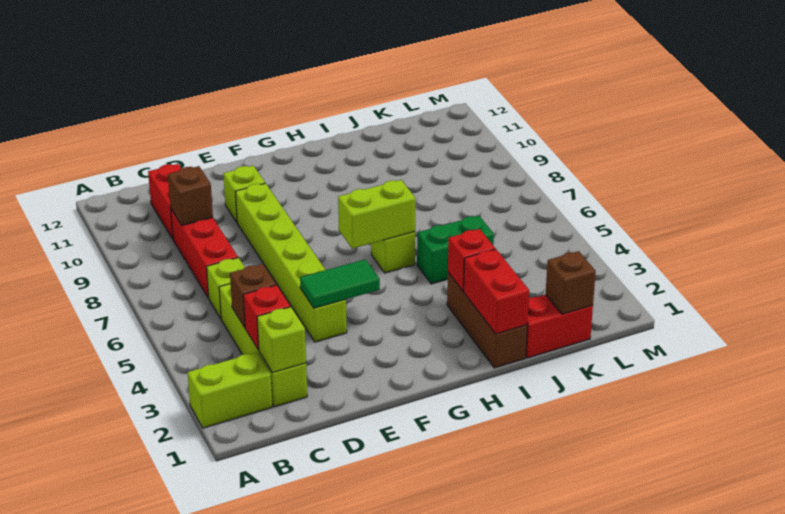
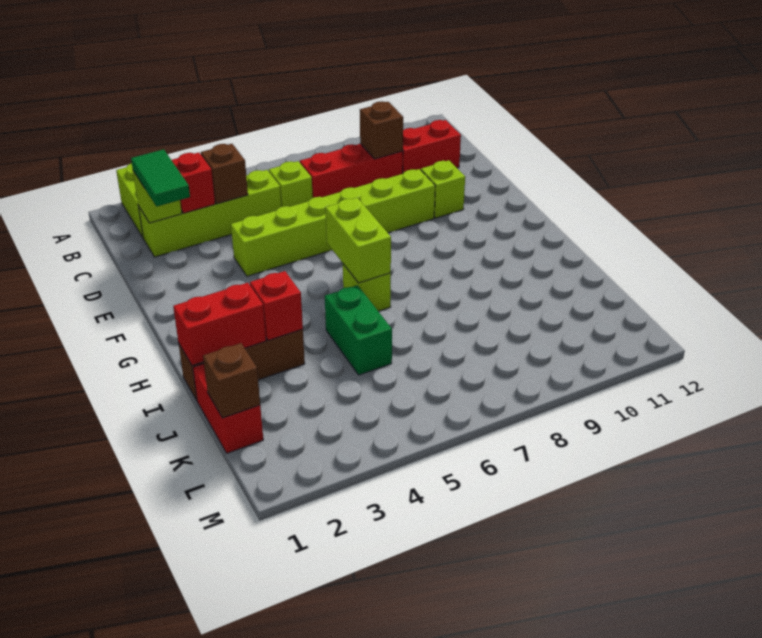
green 1x2 tile [300,259,380,308] -> green 1x2 tile moved to [131,149,190,207]

